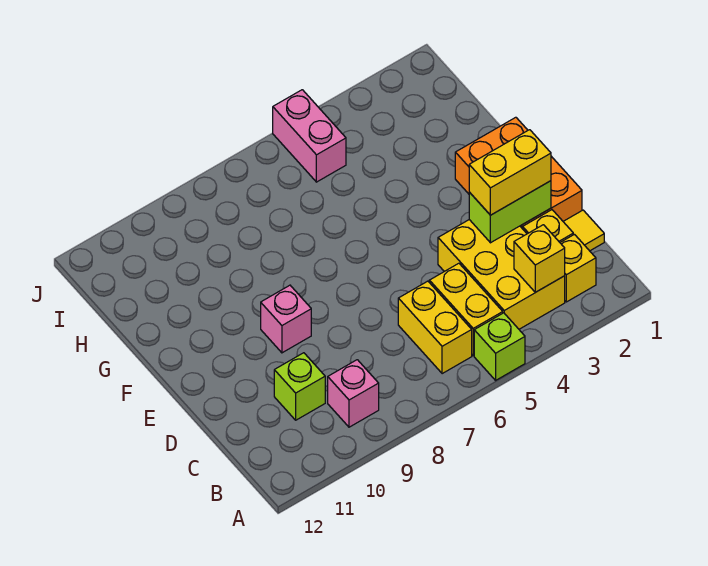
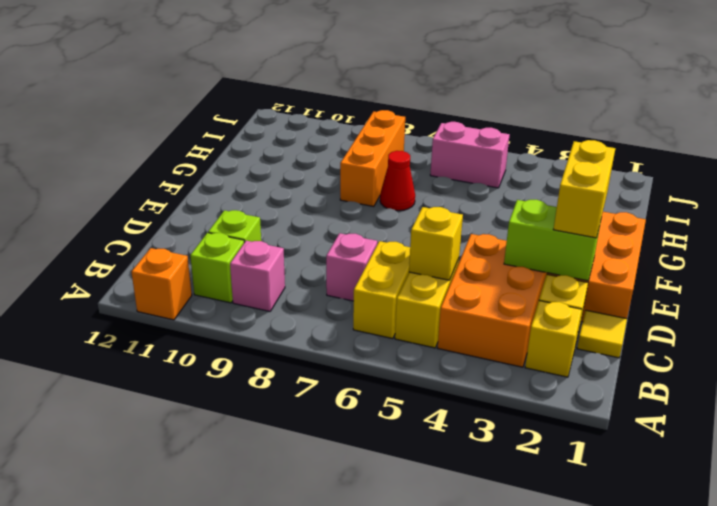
lime 1x1 brick [474,313,525,380] -> lime 1x1 brick moved to [190,233,244,303]
none -> orange 1x1 brick [131,248,192,320]
yellow 2x3 brick [438,220,565,329] -> orange 2x3 brick [438,234,547,367]
yellow 1x1 brick [514,225,565,292] -> yellow 1x1 brick moved to [409,207,463,280]
yellow 1x2 brick [469,130,551,215] -> yellow 1x2 brick turned to [553,140,615,238]
pink 1x1 brick [261,285,311,353] -> pink 1x1 brick moved to [326,233,377,301]
none -> red 1x1 cone [380,151,415,211]
none -> orange 1x3 brick [340,110,405,206]
pink 1x2 brick [273,90,346,182] -> pink 1x2 brick turned to [430,122,509,188]

